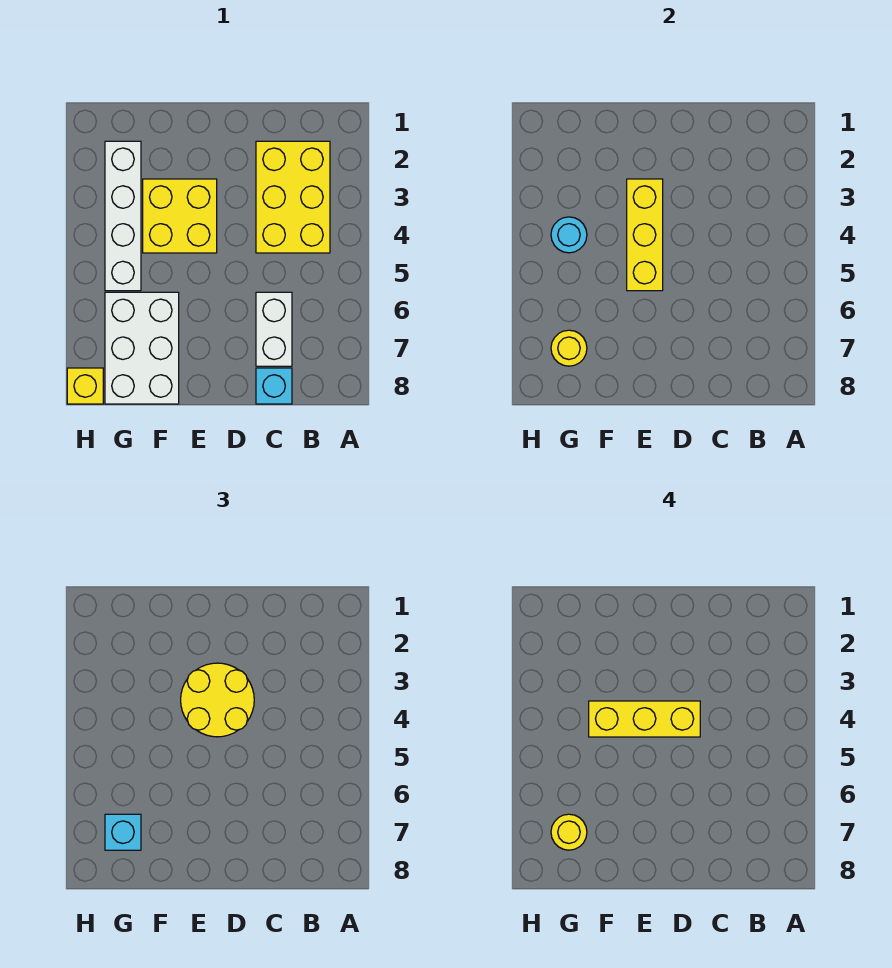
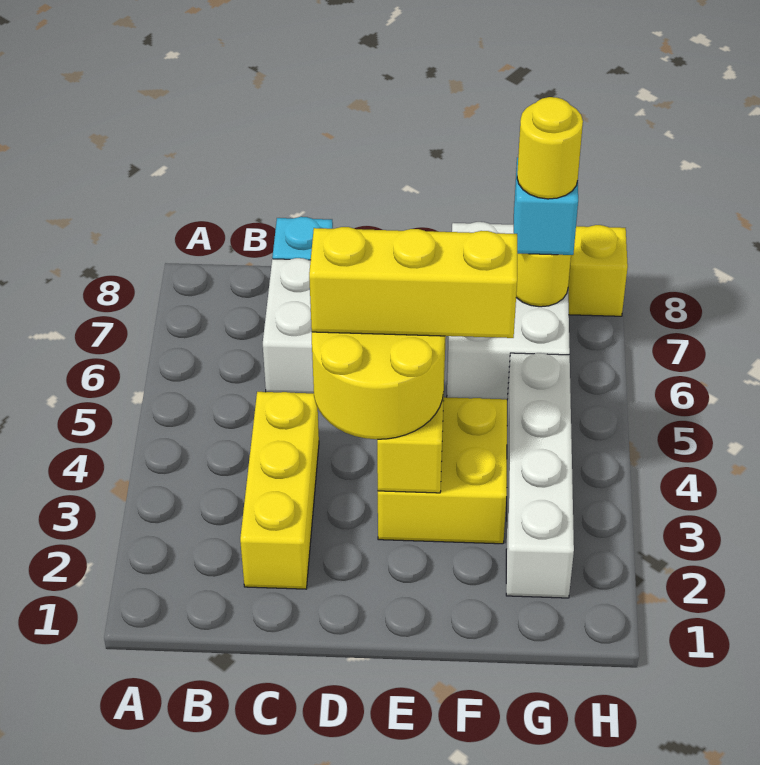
yellow 2x3 brick [256,141,330,253] -> yellow 1x3 brick [240,392,319,589]
cyan 1x1 round brick [551,217,587,253] -> none

